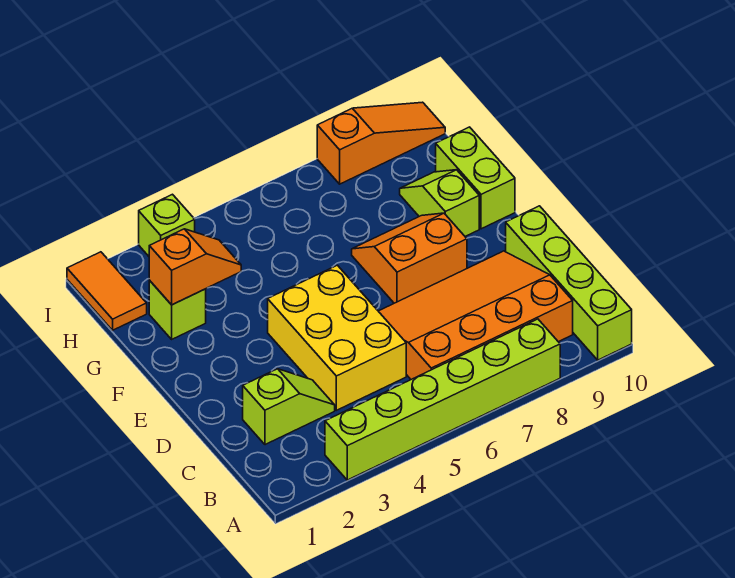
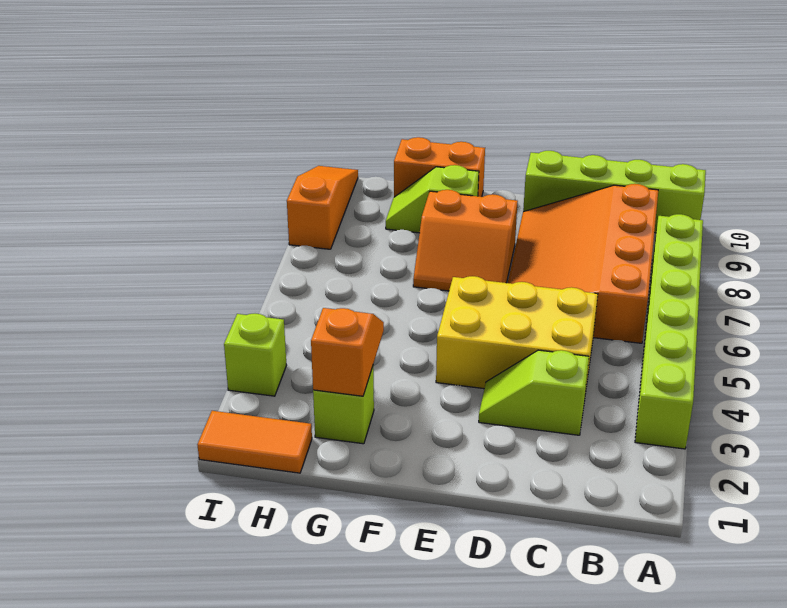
lime 1x2 slope [243,369,335,445] -> lime 1x2 slope turned to [479,350,589,435]
orange 2x2 slope [352,213,467,303] -> orange 2x2 slope turned to [413,190,518,291]
lime 1x2 brick [436,127,515,229] -> orange 1x2 brick [394,137,485,197]

